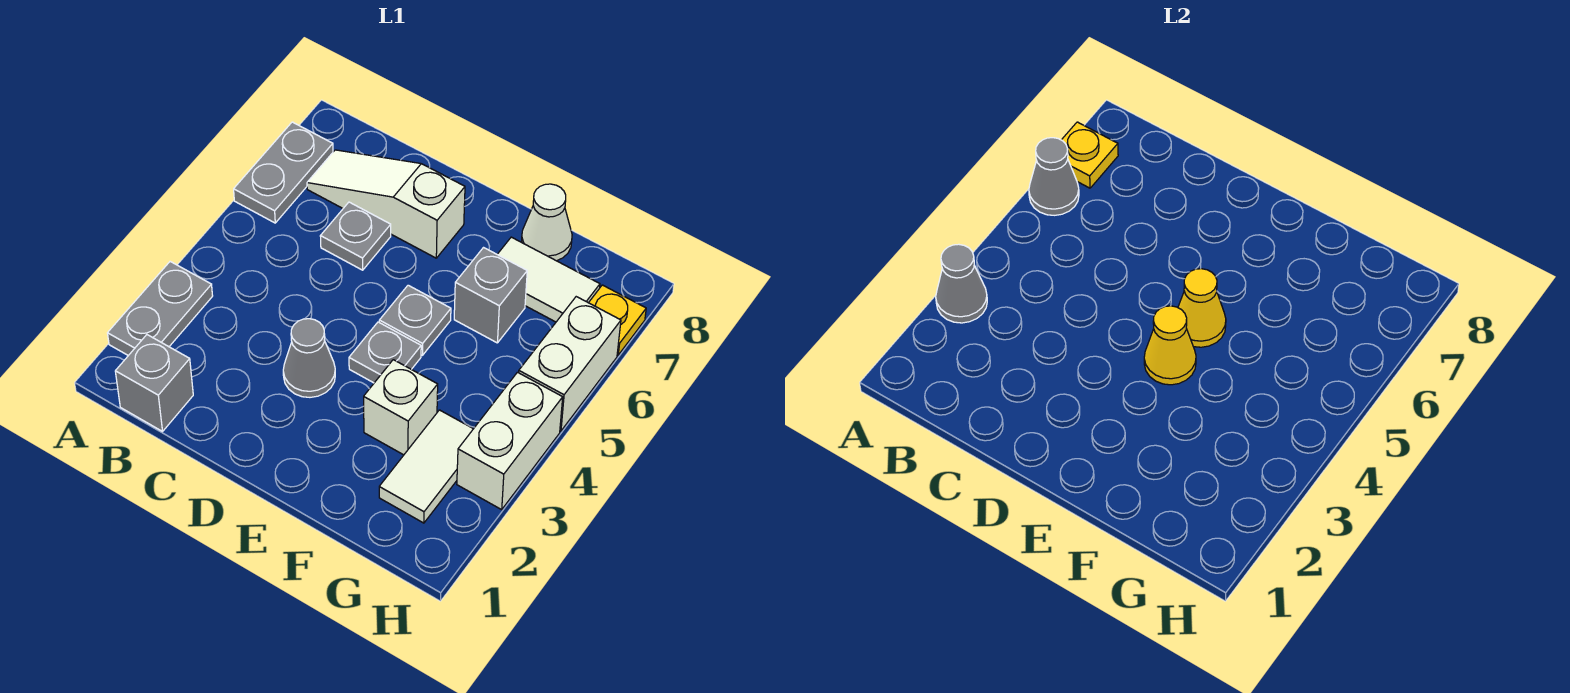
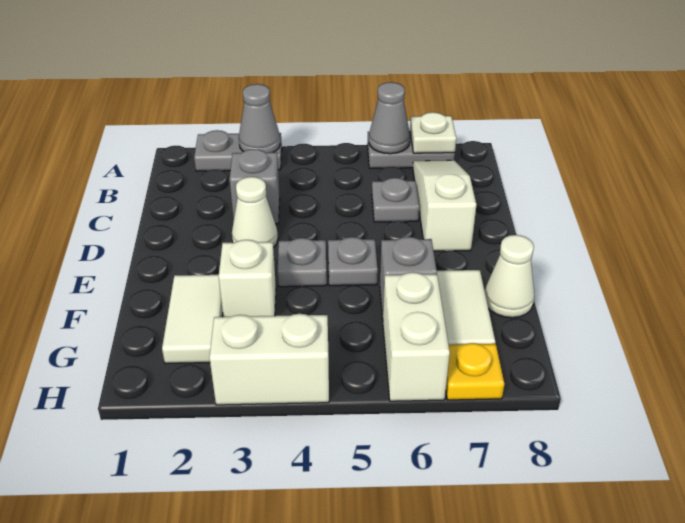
yellow 1x1 plate [1062,122,1118,188] -> white 1x1 plate [410,112,456,153]
grey 1x1 brick [115,335,193,431] -> grey 1x1 brick moved to [230,149,280,224]
grey 1x1 cone [283,319,335,397] -> white 1x1 cone [232,177,278,248]
yellow 1x1 cone [1144,306,1196,385] -> none
yellow 1x1 cone [1178,269,1226,347] -> none
white 1x2 tile [379,410,473,523] -> white 1x2 tile turned to [162,275,223,363]
white 1x2 brick [519,297,621,431] -> white 1x2 brick turned to [383,272,450,401]

